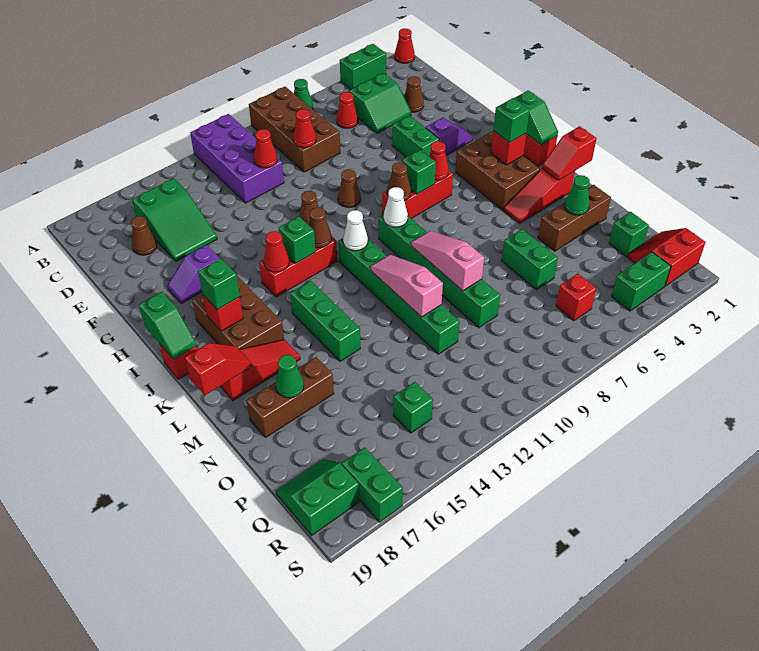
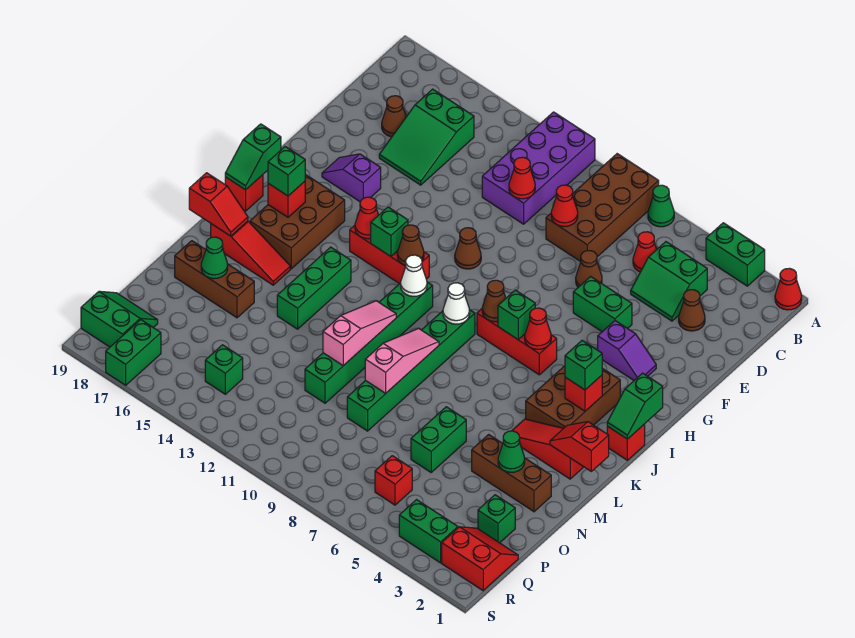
green 1x2 brick [392,116,439,157] -> green 1x2 brick turned to [573,277,632,332]
brown 1x1 cone [338,169,361,208] -> brown 1x1 cone moved to [576,251,602,287]

